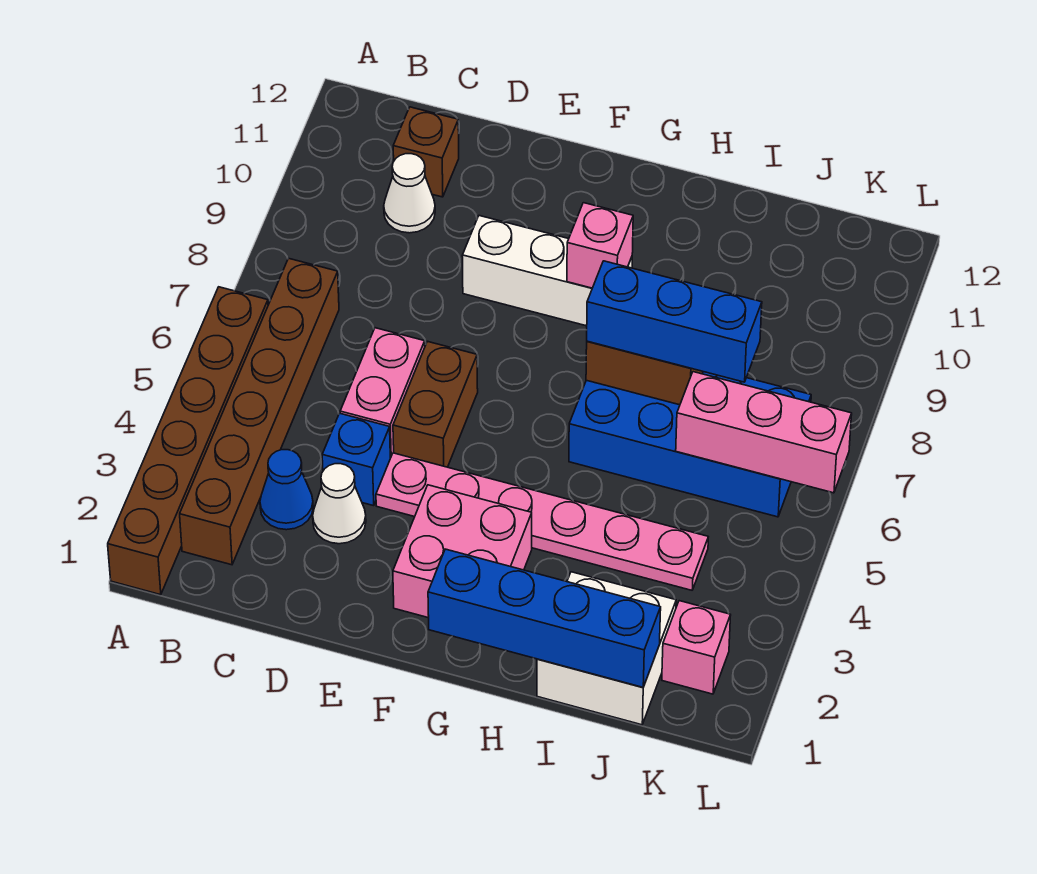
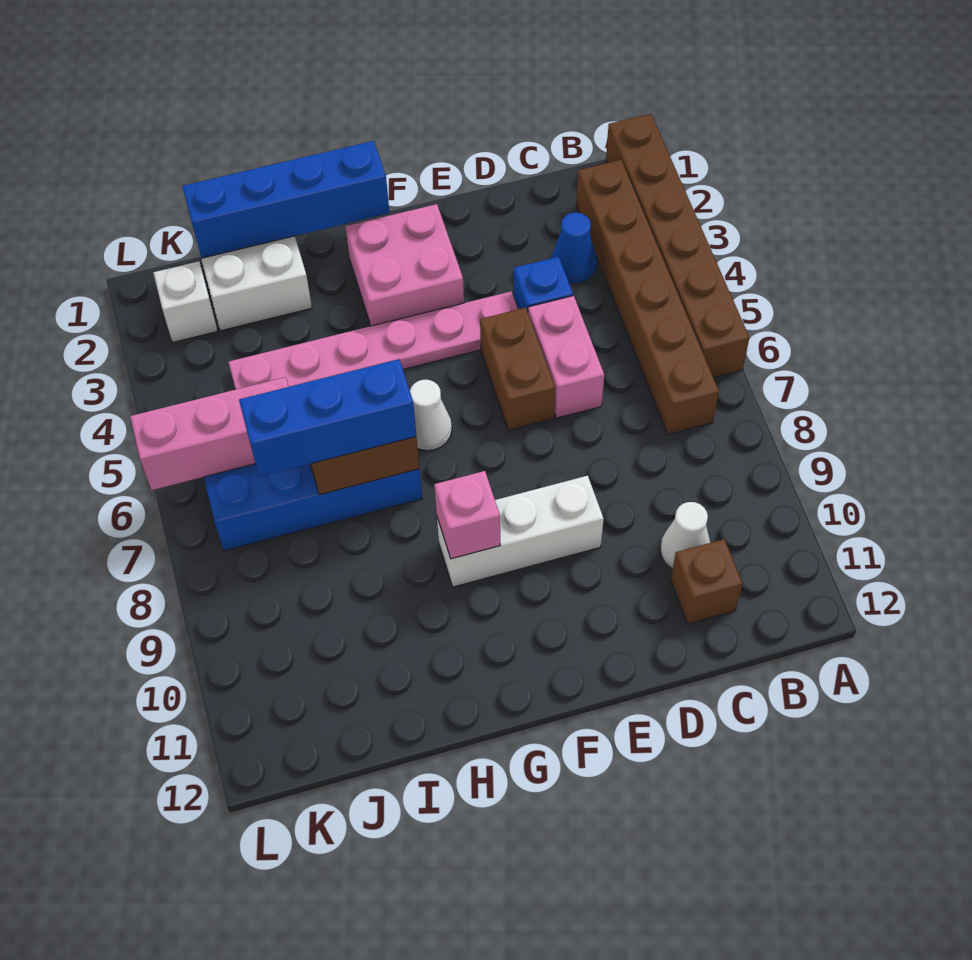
white 1x1 cone [313,464,366,544] -> white 1x1 cone moved to [410,380,452,451]
pink 1x1 brick [662,601,731,694] -> white 1x1 brick [153,261,218,342]

